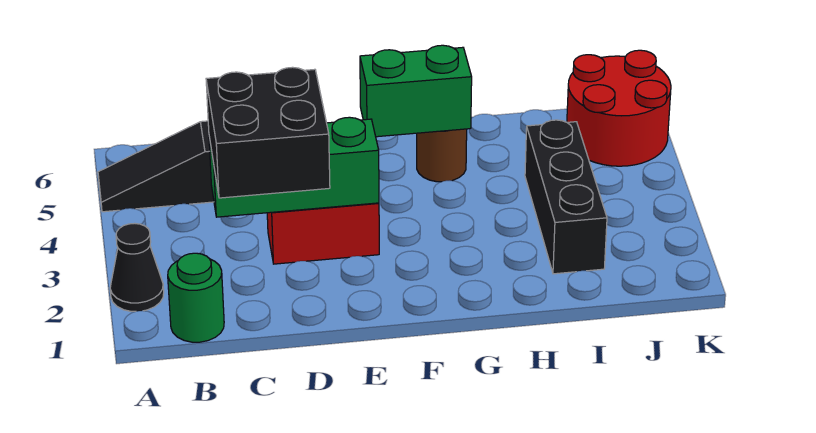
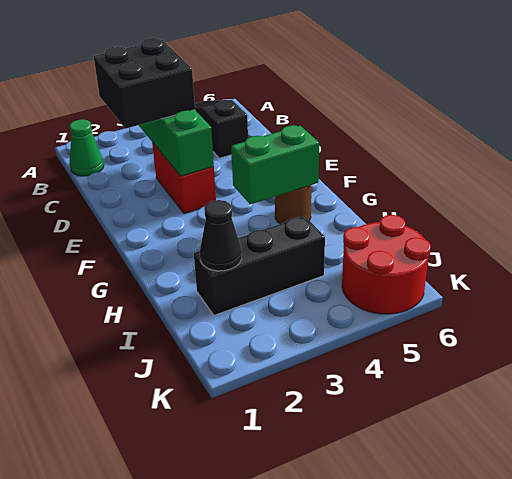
black 1x1 cone [110,223,164,311] -> black 1x1 cone moved to [200,200,242,271]
green 1x1 round brick [168,253,224,342] -> green 1x1 cone [70,119,104,176]
green 1x2 brick [360,45,472,137] -> green 1x2 brick turned to [231,125,319,205]

